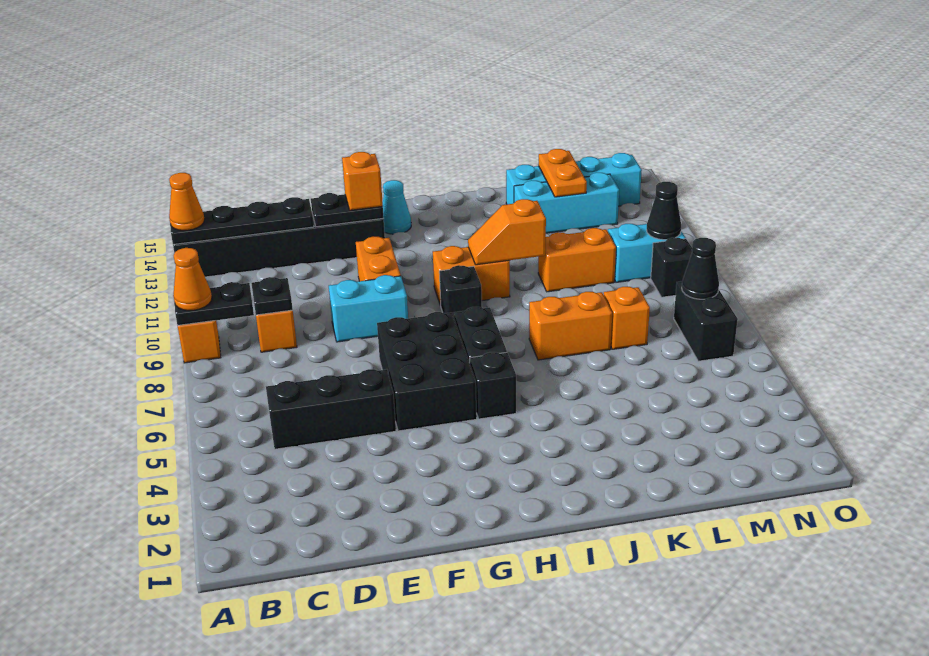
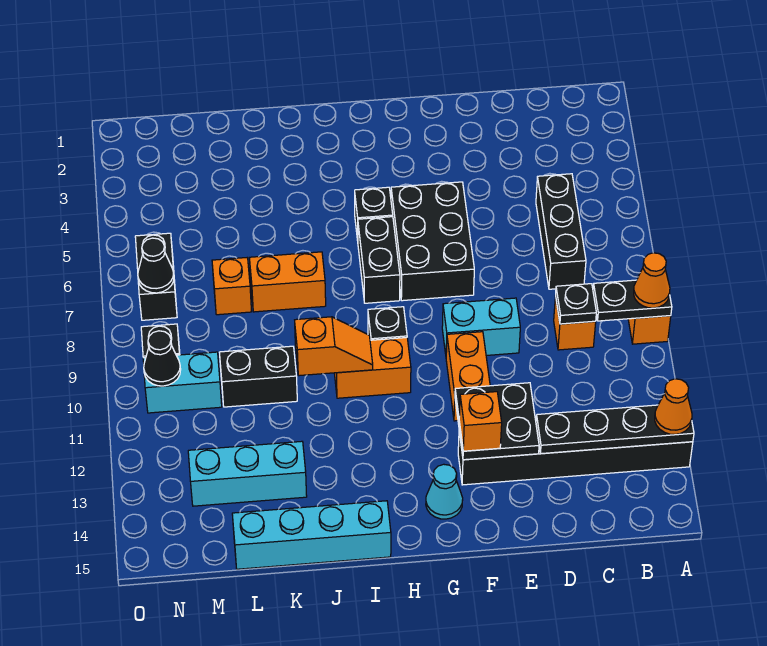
black 1x3 brick [266,369,396,449] -> black 1x3 brick turned to [536,174,586,289]
black 1x2 plate [311,193,384,227] -> black 2x2 plate [455,383,539,460]
orange 1x2 brick [538,228,616,292] -> black 1x2 brick [219,346,297,407]
cyan 1x4 brick [506,153,642,206] -> cyan 1x4 brick moved to [232,501,391,569]
orange 1x2 plate [538,149,587,197] -> none

